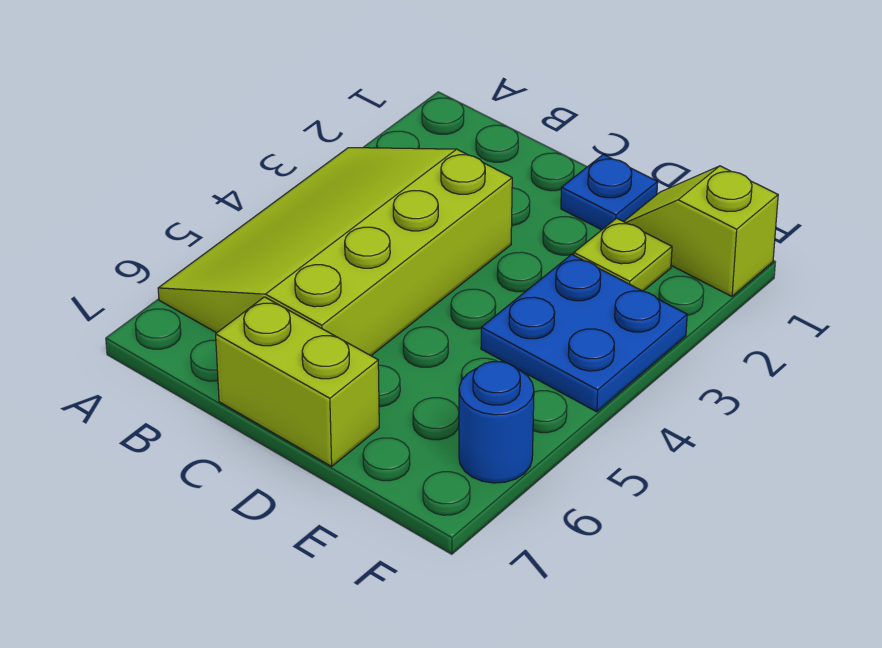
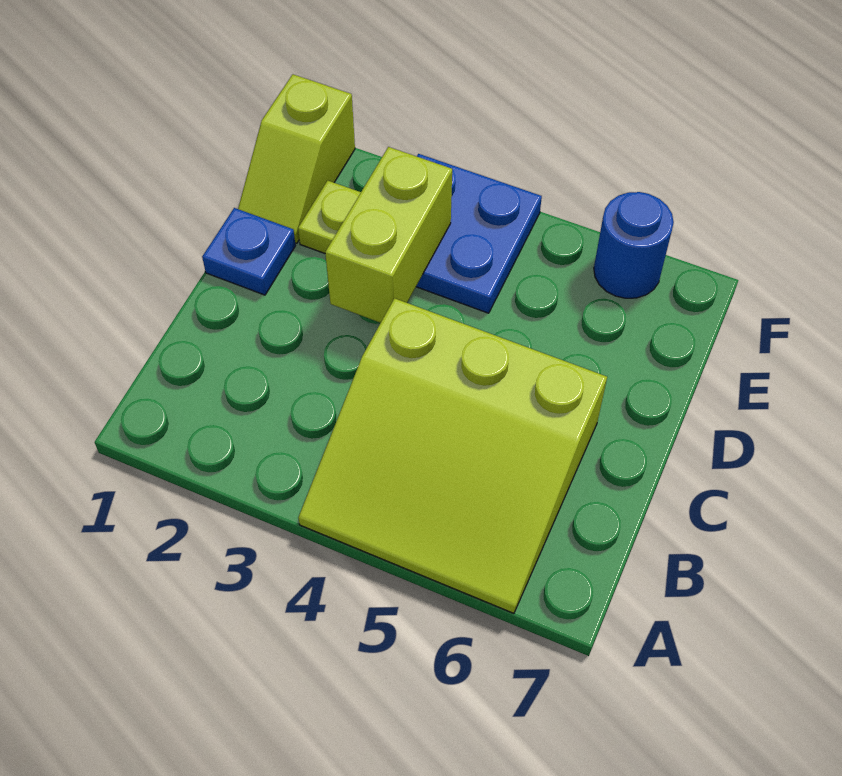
lime 3x4 slope [158,148,512,356] -> lime 3x3 slope [298,298,607,613]
lime 1x2 brick [216,297,379,466] -> lime 1x2 brick moved to [325,147,452,323]

